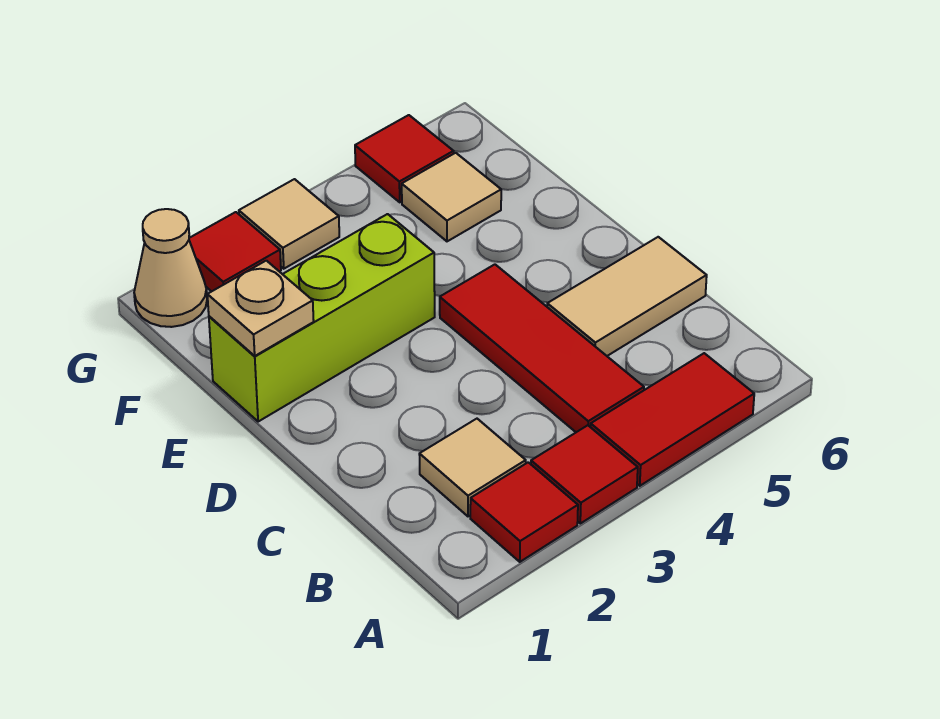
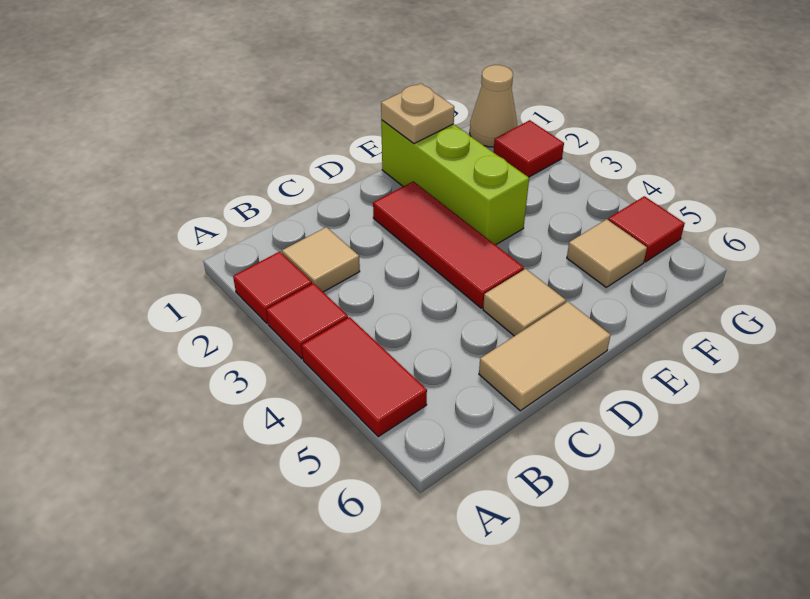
red 1x3 tile [440,264,644,432] -> red 1x3 tile turned to [373,181,524,308]
tan 1x2 tile [547,237,707,356] -> tan 1x2 tile turned to [479,302,611,411]
tan 1x1 tile [239,179,339,269] -> tan 1x1 tile moved to [483,269,566,336]

